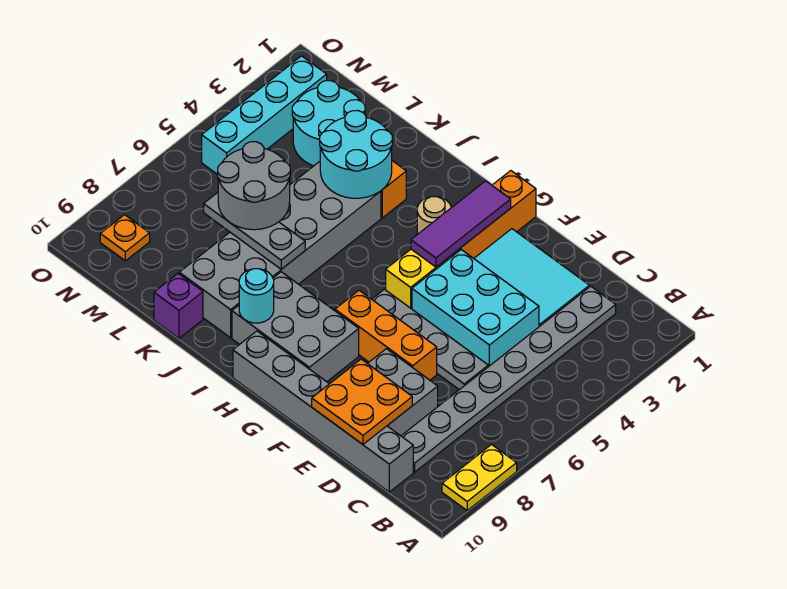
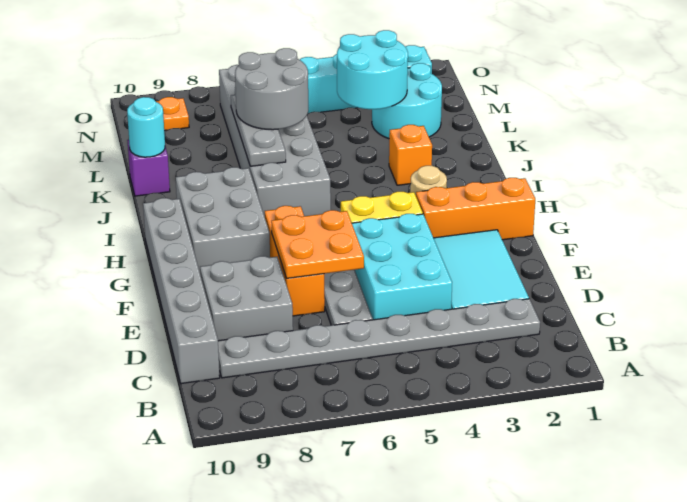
yellow 1x2 plate [442,445,517,510] -> none
orange 2x2 plate [312,359,412,444] -> orange 2x2 plate moved to [271,210,364,279]
purple 1x3 tile [411,181,511,267] -> none
cyan 1x1 round brick [239,269,274,323] -> cyan 1x1 round brick moved to [127,97,165,157]
cyan 2x2 round brick [320,111,393,198] -> cyan 2x2 round brick moved to [337,30,408,109]
grey 2x6 brick [179,162,381,338] -> grey 2x6 brick turned to [219,65,331,216]

